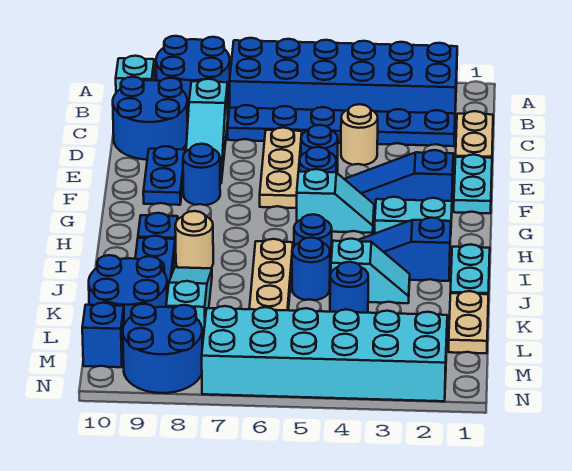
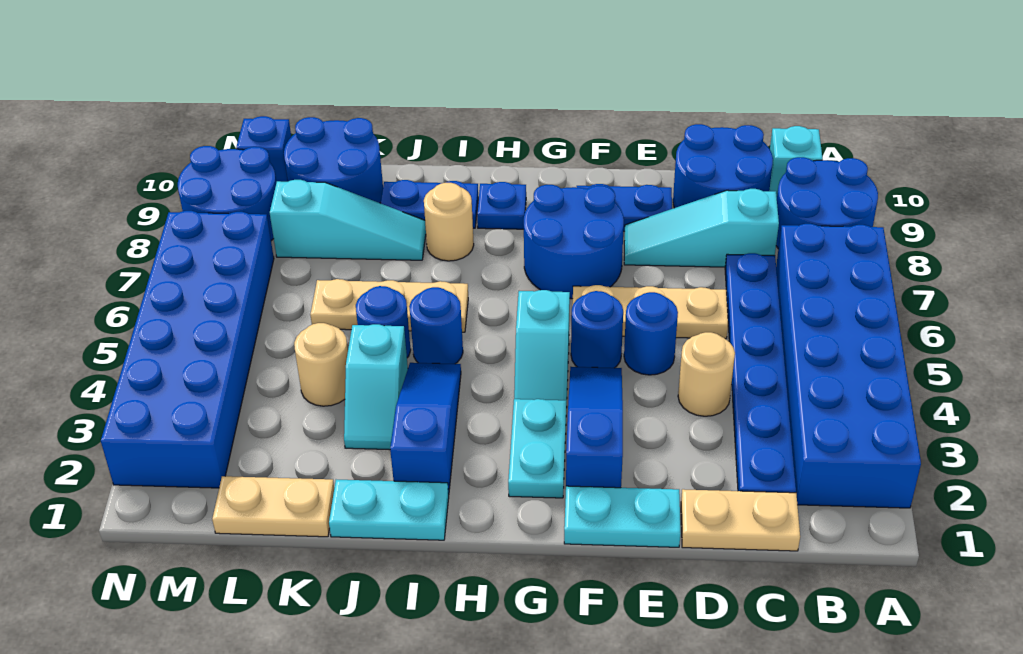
blue 1x1 round brick [183,144,220,205] -> blue 2x2 round brick [524,185,624,299]
blue 1x1 round brick [330,262,368,313] -> tan 1x1 round brick [294,323,348,406]
cyan 2x6 brick [202,306,447,401] -> blue 2x6 brick [101,211,274,488]

